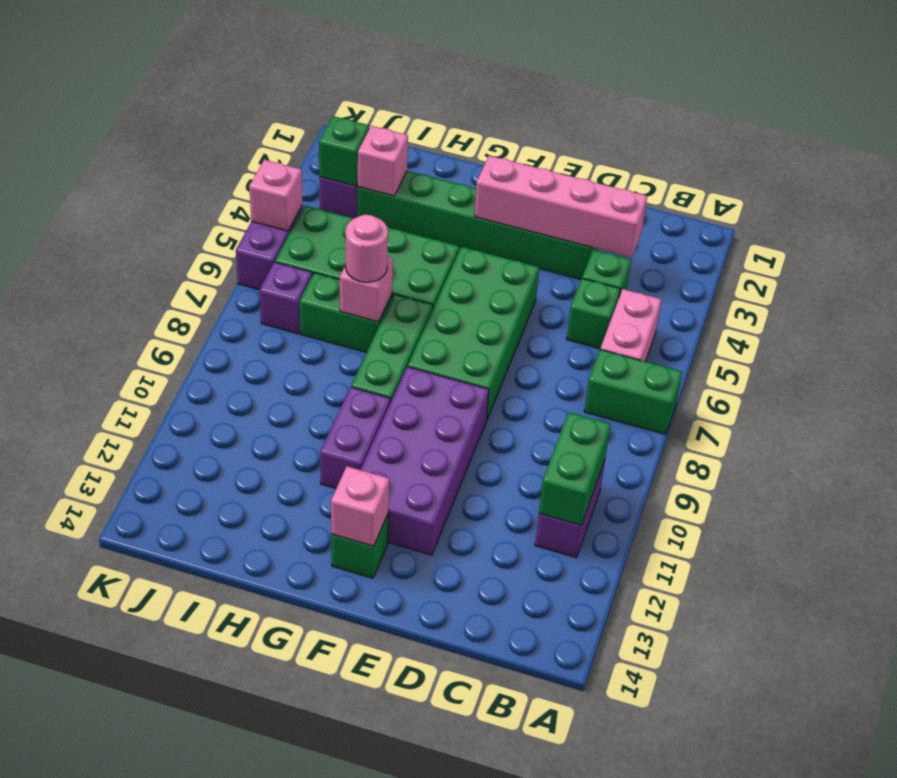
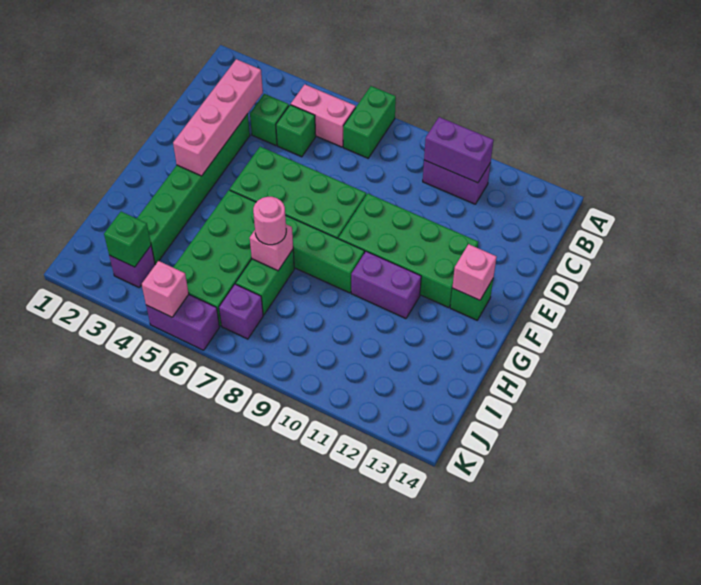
green 1x2 brick [539,412,611,525] -> purple 1x2 brick [424,117,494,183]
purple 2x4 brick [361,367,489,555] -> green 2x4 brick [339,194,478,308]
pink 1x1 brick [357,126,408,196] -> none

